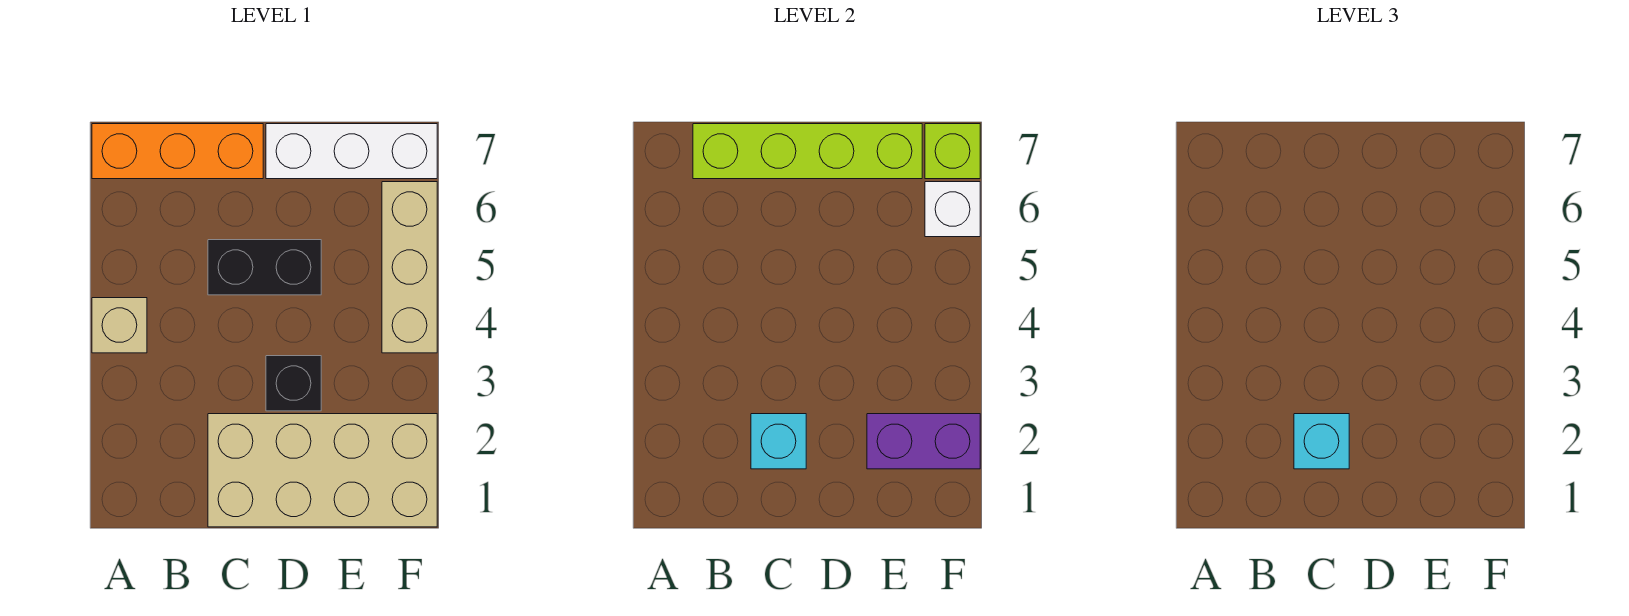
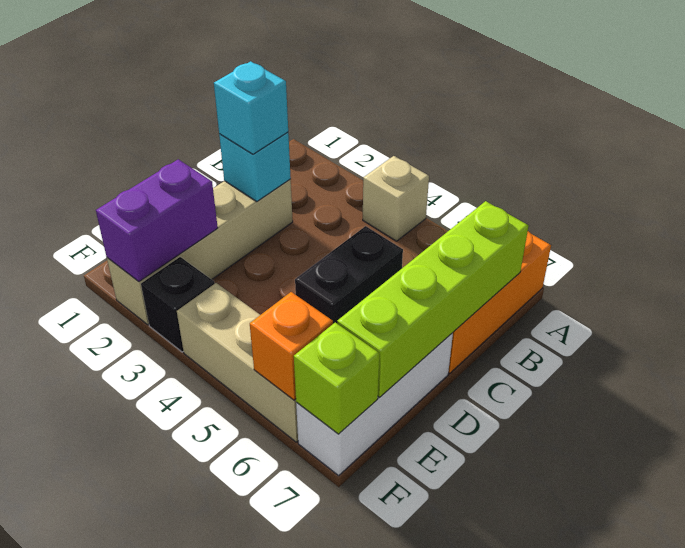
tan 2x4 brick [208,414,437,527] -> tan 1x4 brick [107,180,293,325]
black 1x1 brick [266,356,321,411] -> black 1x1 brick moved to [141,257,215,352]
white 1x1 brick [925,182,980,237] -> orange 1x1 brick [250,292,333,400]

